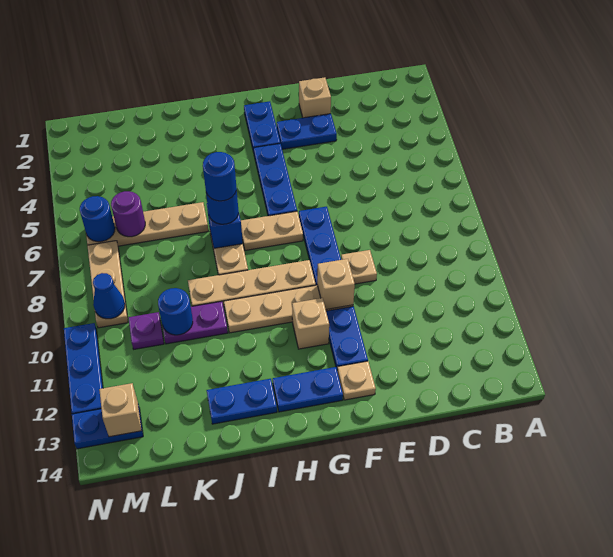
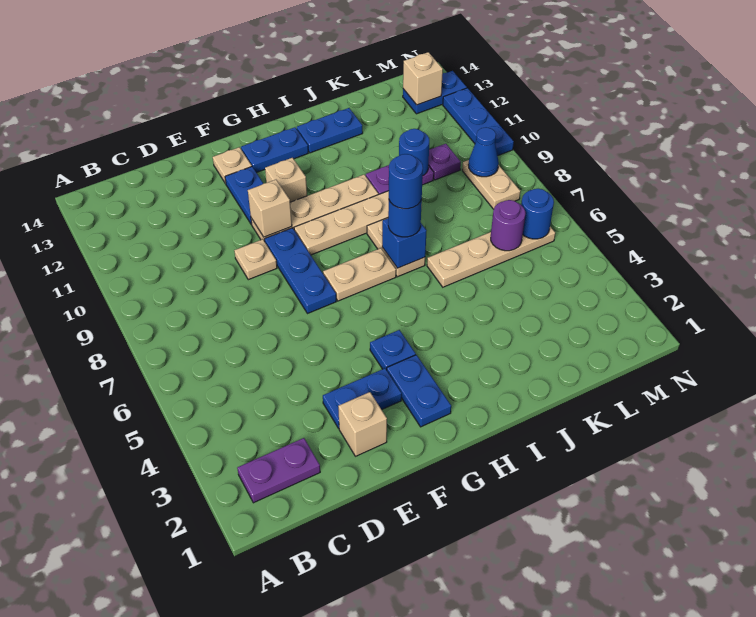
none -> purple 1x2 plate [237,438,320,503]
blue 1x3 plate [254,143,297,216] -> blue 1x1 plate [370,330,416,370]
tan 1x3 plate [87,241,128,328] -> tan 1x2 plate [462,160,520,209]

